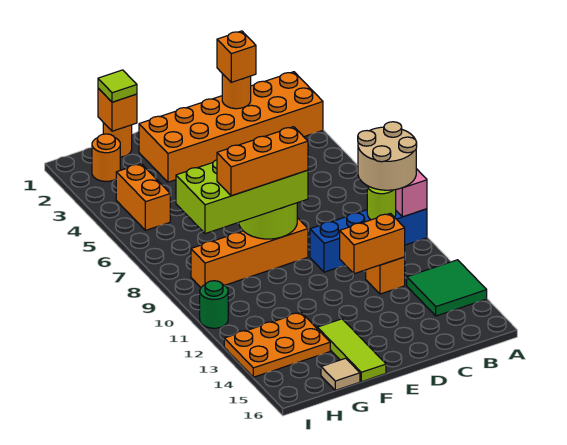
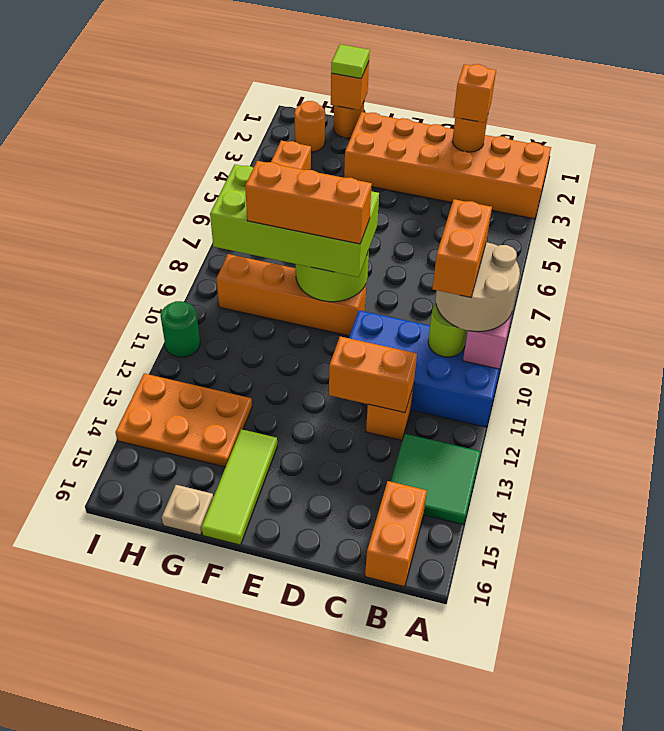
blue 1x4 brick [310,209,427,272] -> blue 2x4 brick [349,310,503,427]
none -> orange 1x2 brick [432,199,492,297]
none -> orange 1x2 brick [365,481,427,587]
tan 1x1 tile [321,358,360,390] -> tan 1x1 plate [162,485,213,535]

